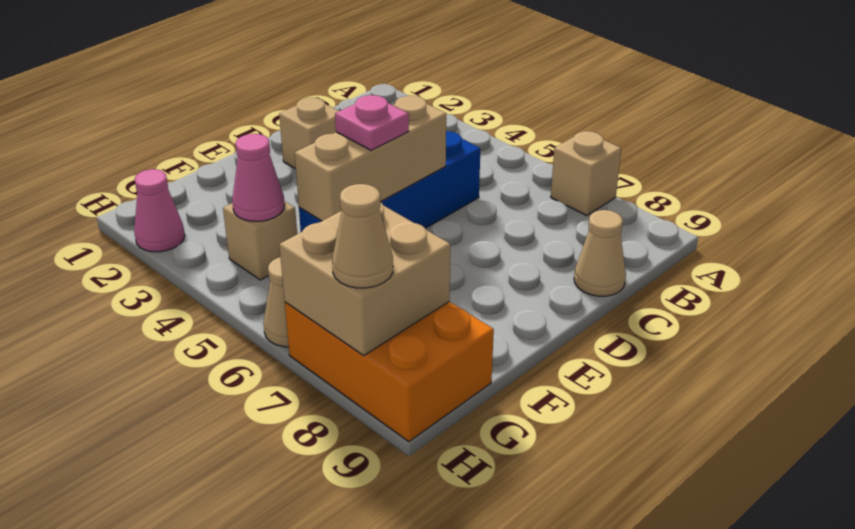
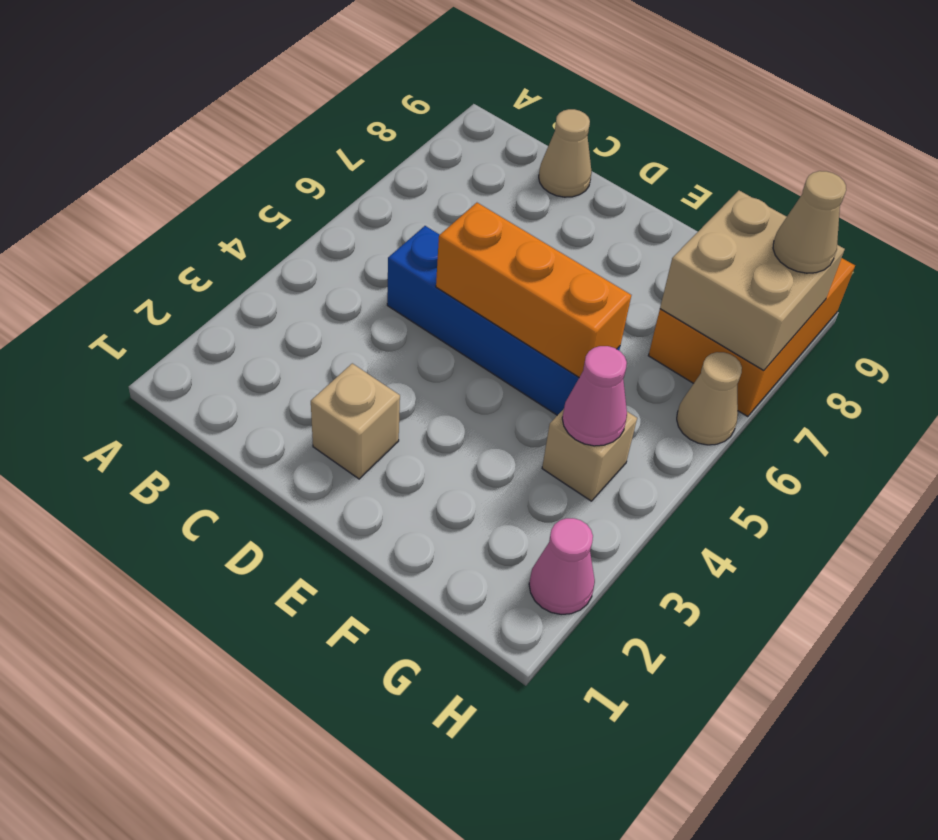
tan 1x1 brick [551,131,621,216] -> none
tan 1x3 brick [295,96,446,221] -> orange 1x3 brick [436,203,631,377]
pink 1x1 plate [335,95,409,150] -> none

